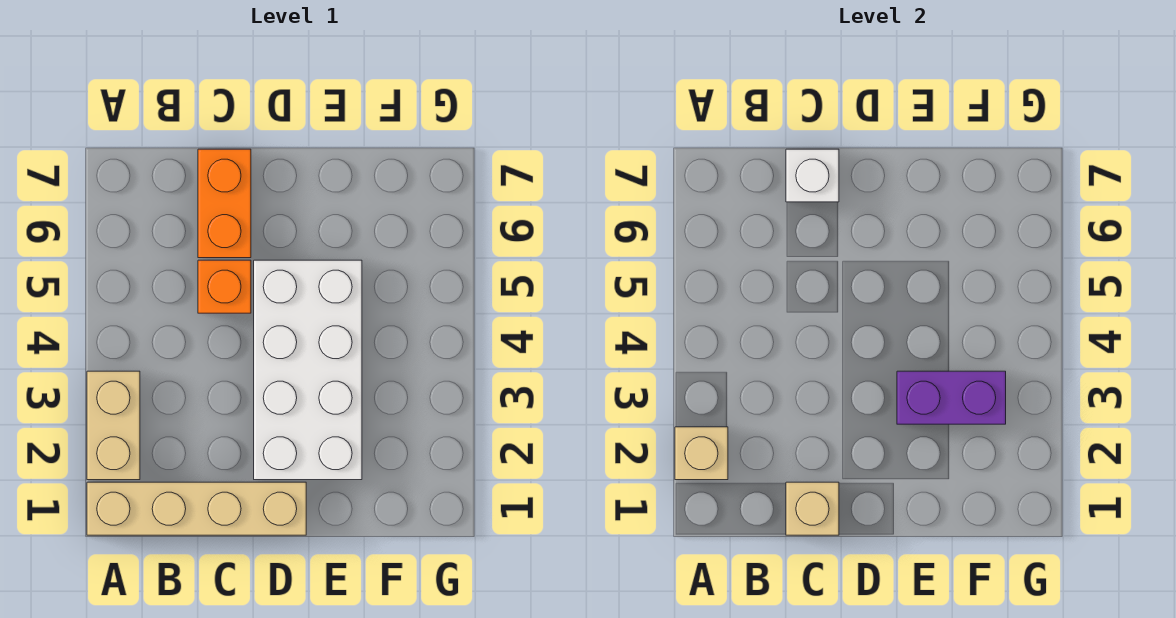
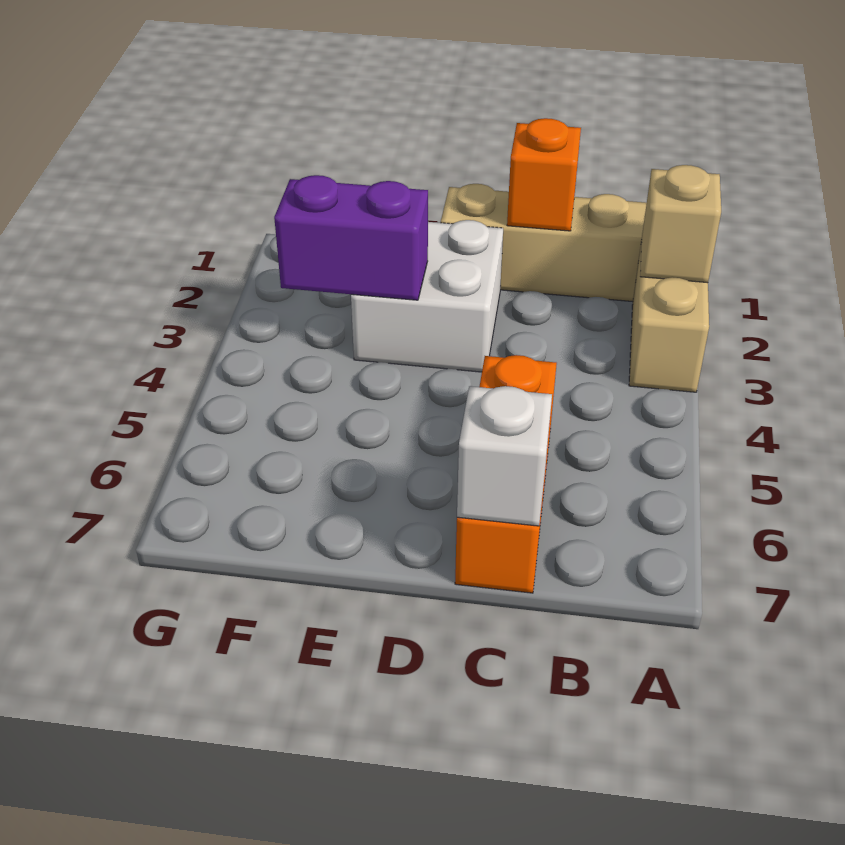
tan 1x1 brick [786,482,839,535] -> orange 1x1 brick [507,118,581,231]
white 2x4 brick [254,260,362,480] -> white 2x2 brick [351,220,503,372]

